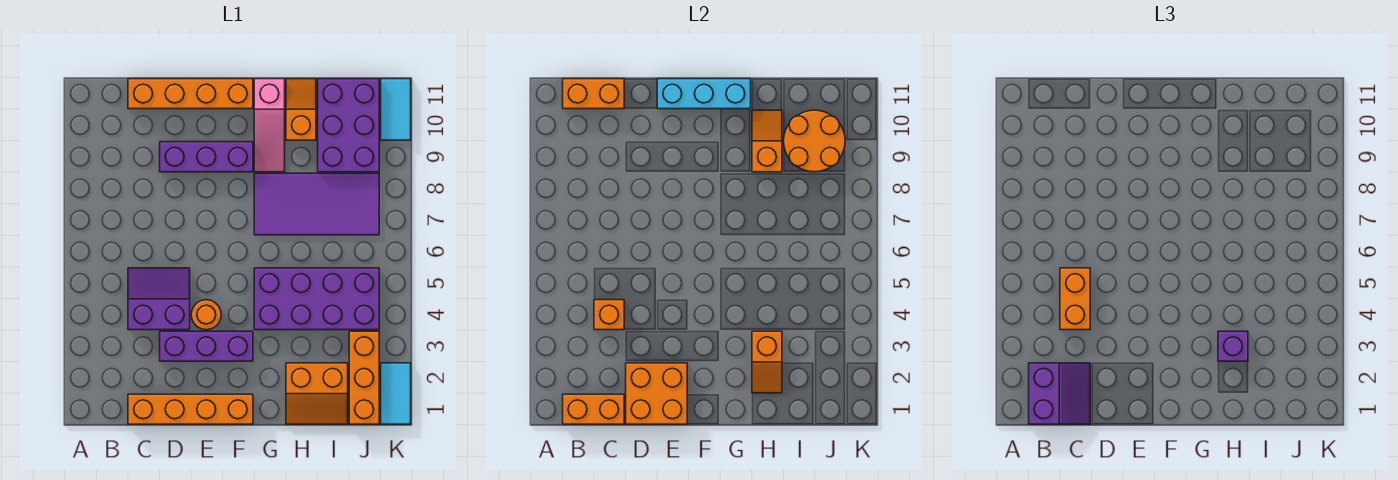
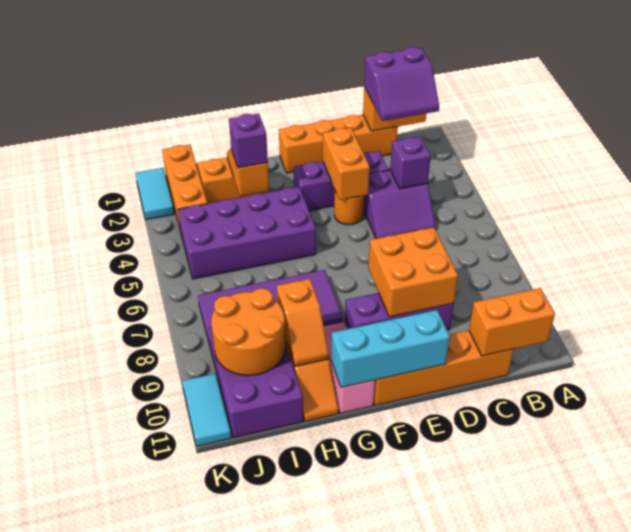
purple 2x2 slope [1029,363,1090,424] -> purple 2x2 slope turned to [364,47,439,121]
orange 1x1 brick [594,300,624,330] -> purple 1x1 brick [390,137,431,189]
orange 1x2 brick [1060,268,1090,330] -> orange 1x2 brick moved to [323,128,370,200]
orange 2x2 brick [626,363,687,424] -> orange 2x2 brick moved to [368,227,458,317]

